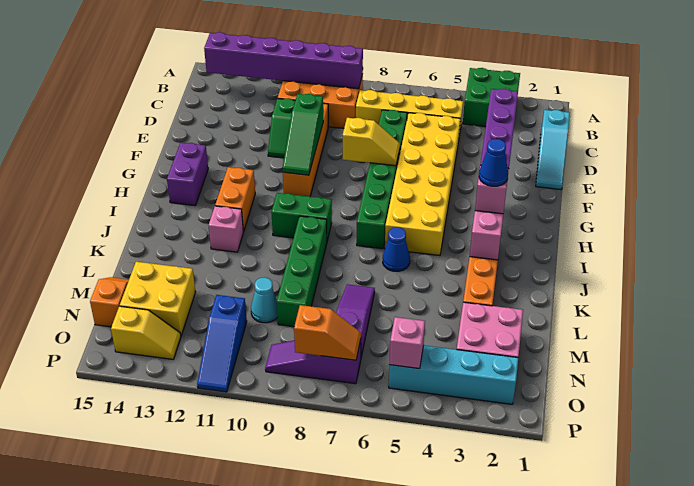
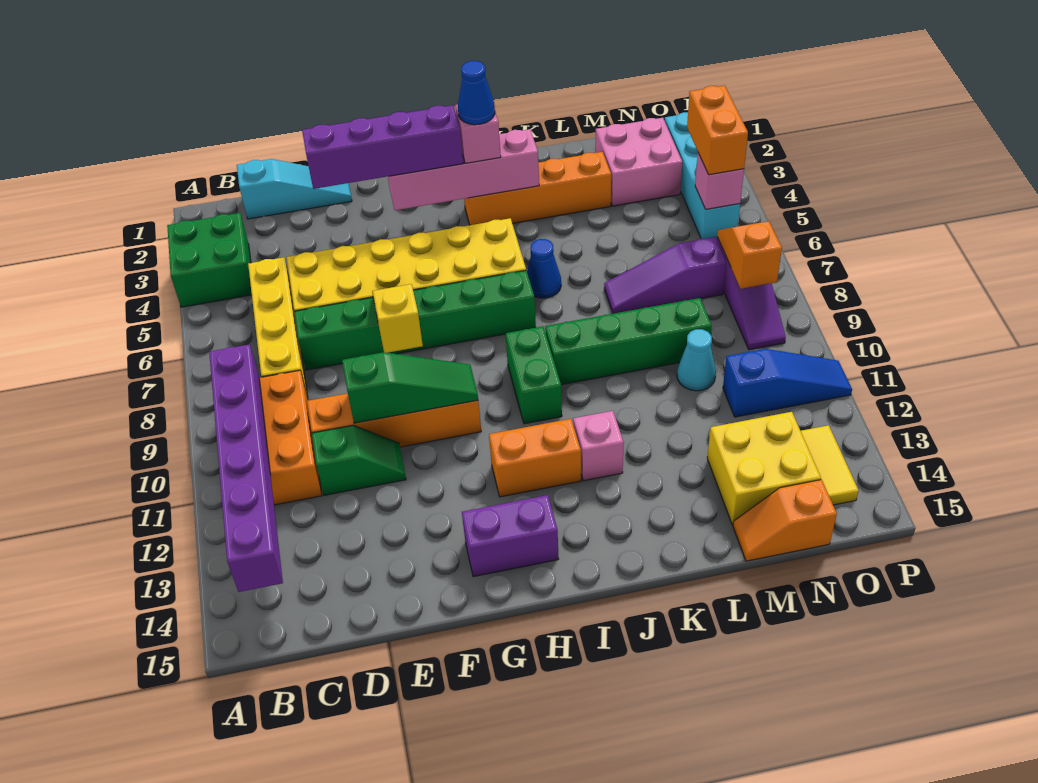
none -> orange 1x2 brick [687,86,748,175]
yellow 1x2 slope [111,306,181,359] -> yellow 1x2 tile [801,425,859,505]

